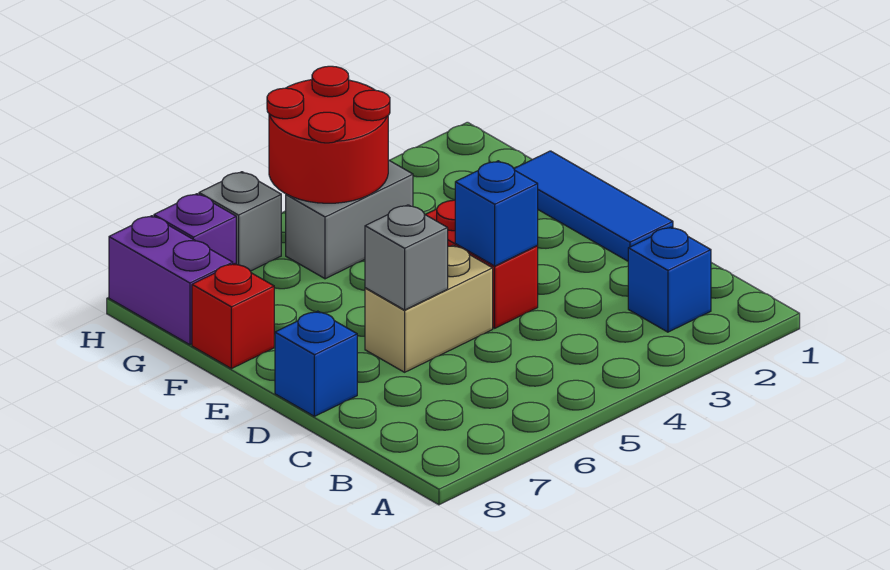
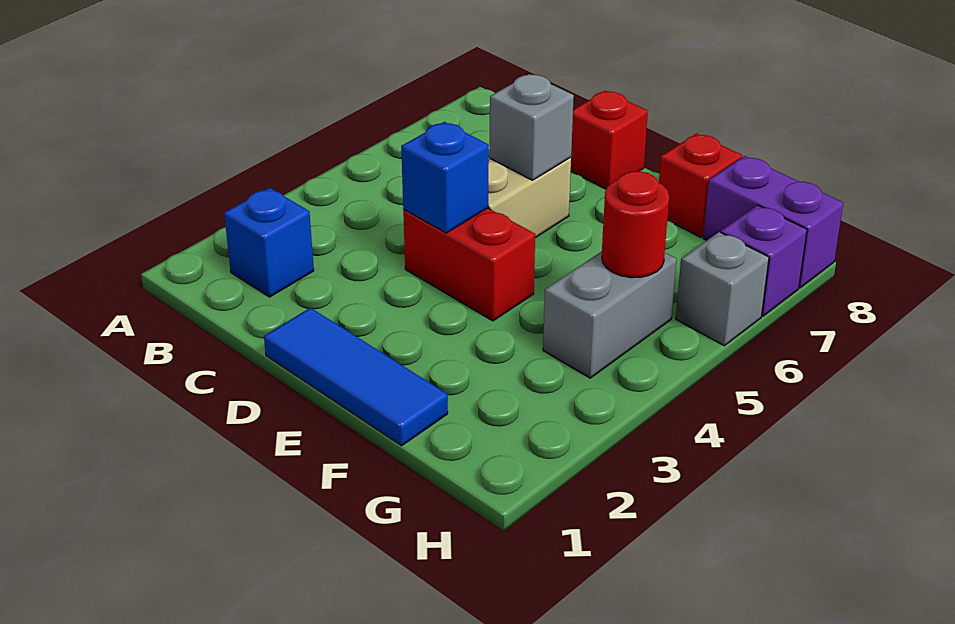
blue 1x1 brick [275,311,357,416] -> red 1x1 brick [571,91,648,189]
red 2x2 round brick [267,66,390,203] -> red 1x1 round brick [602,171,669,278]

